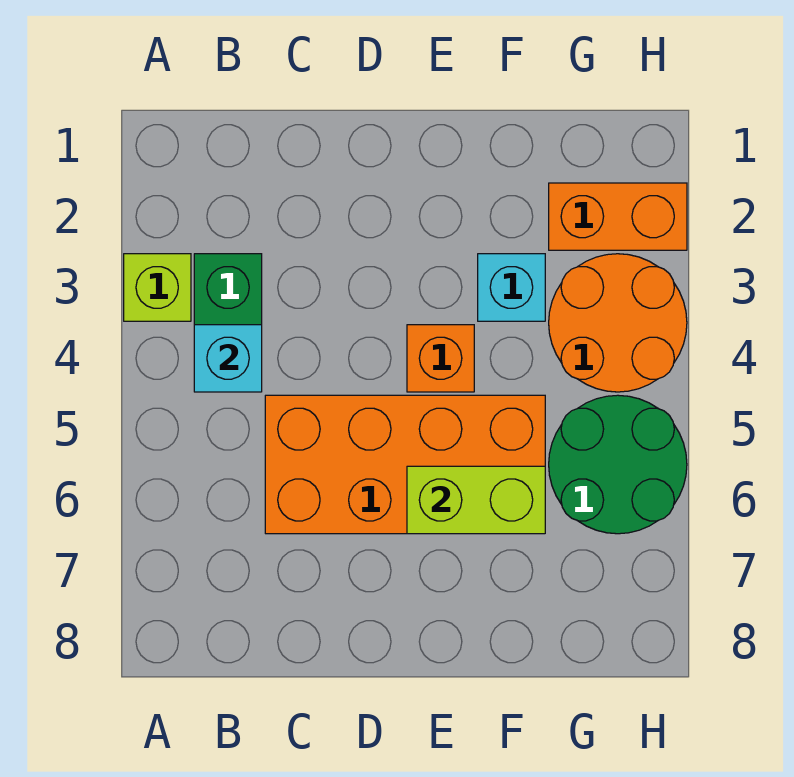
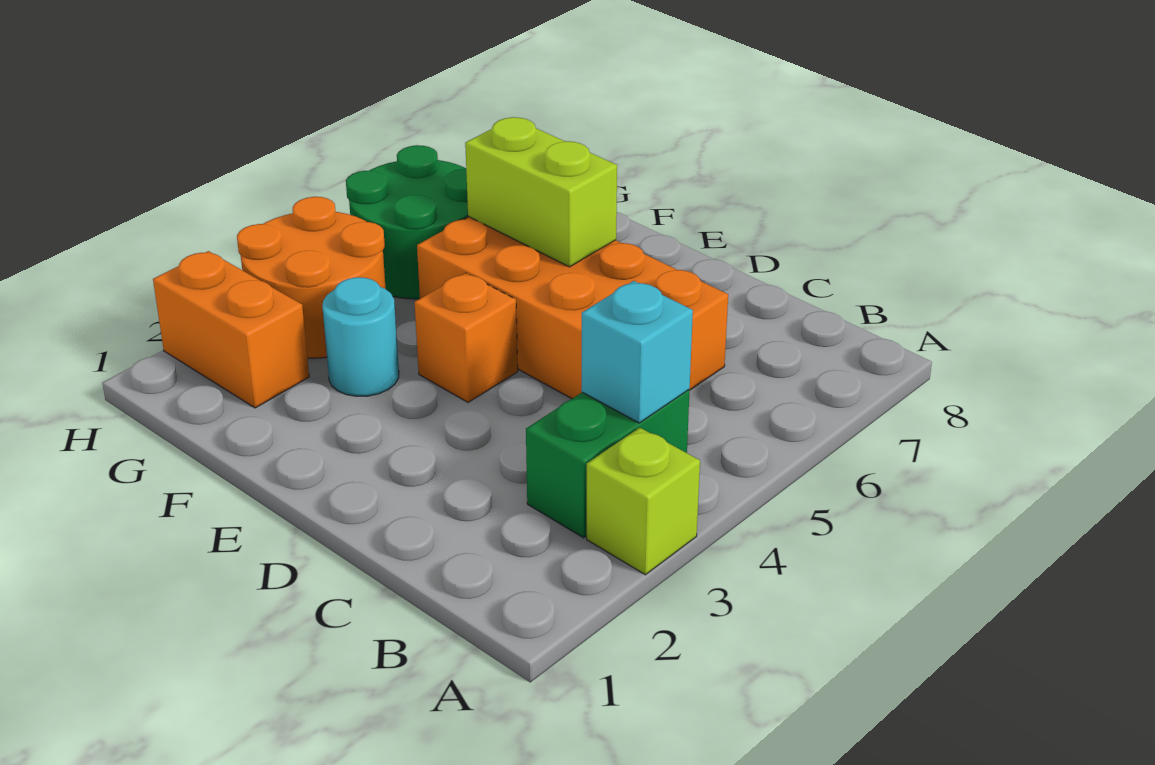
cyan 1x1 brick [478,254,545,321] -> cyan 1x1 round brick [322,277,399,396]

